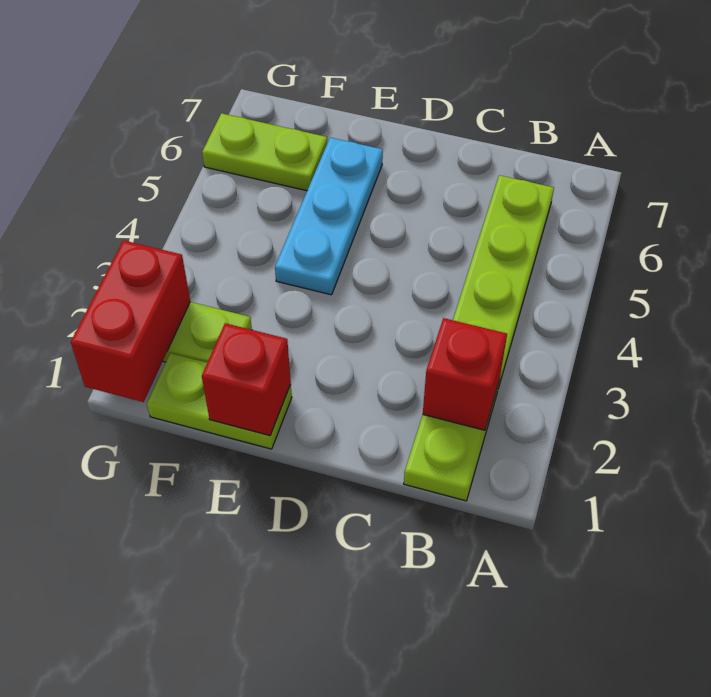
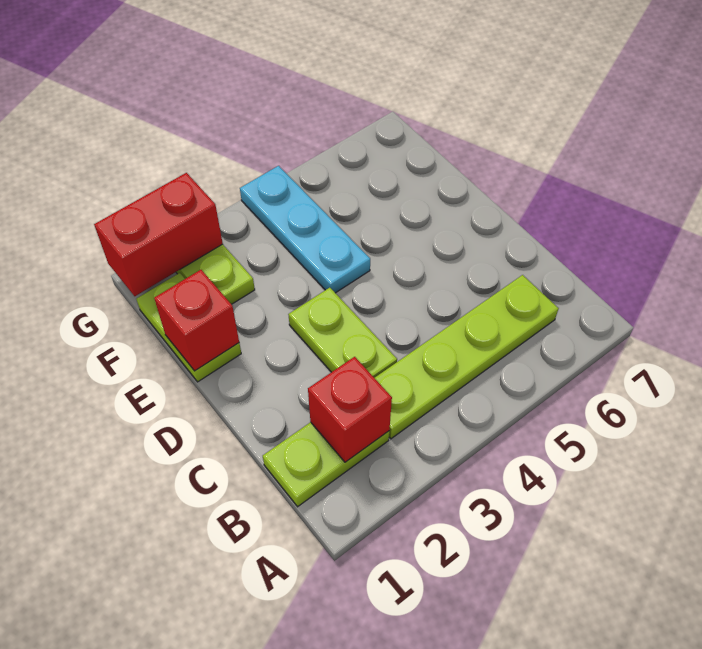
cyan 1x3 plate [275,138,383,295] -> cyan 1x3 plate turned to [240,166,370,293]
lime 1x2 plate [202,113,327,191] -> lime 1x2 plate moved to [288,288,397,378]

